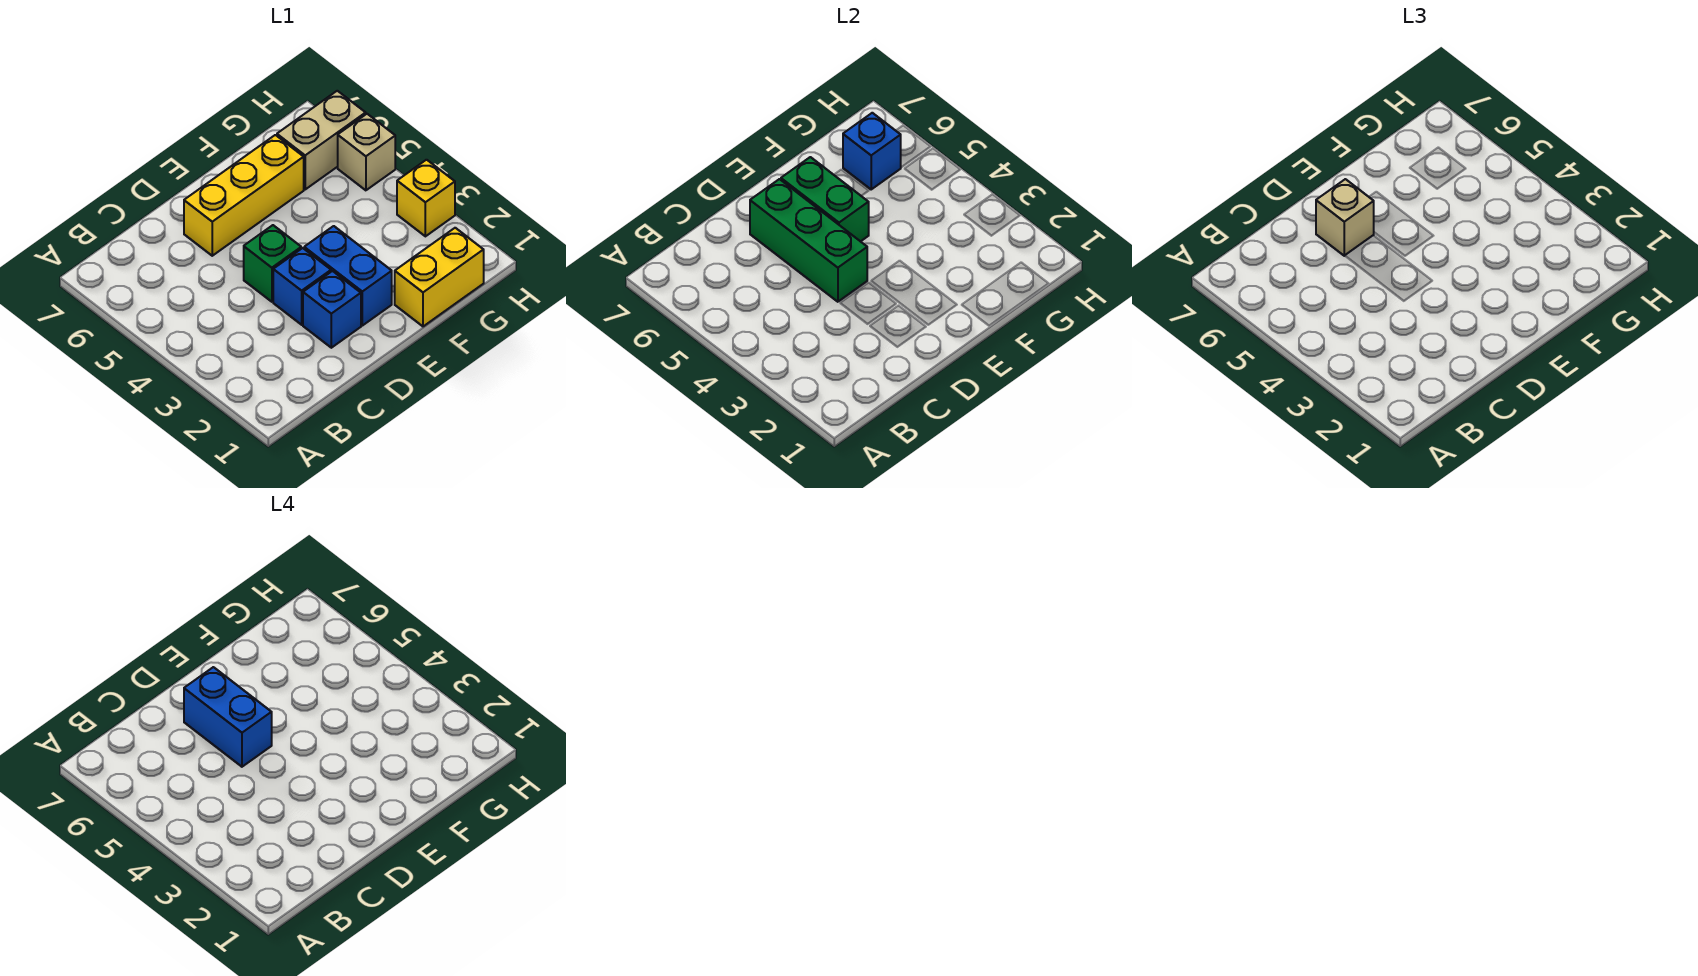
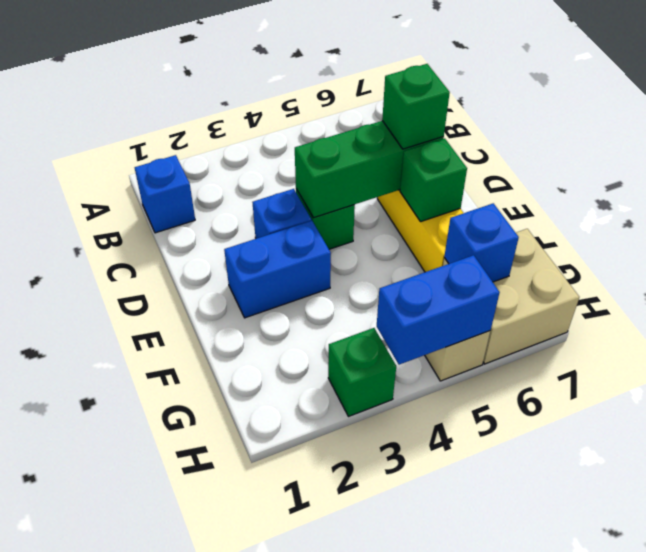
blue 1x1 brick [303,271,361,348] -> blue 1x1 brick moved to [135,155,195,233]
blue 1x2 brick [184,667,272,767] -> blue 1x2 brick moved to [377,255,500,365]
tan 1x1 brick [1316,179,1374,256] -> green 1x1 brick [382,64,450,149]
green 1x2 brick [781,157,869,242] -> green 1x1 brick [400,138,467,221]
yellow 1x2 brick [395,228,484,326] -> none
tan 1x2 brick [277,91,366,189] -> tan 2x2 brick [443,229,579,364]
yellow 1x1 brick [397,160,455,236] -> green 1x1 brick [328,328,396,417]

